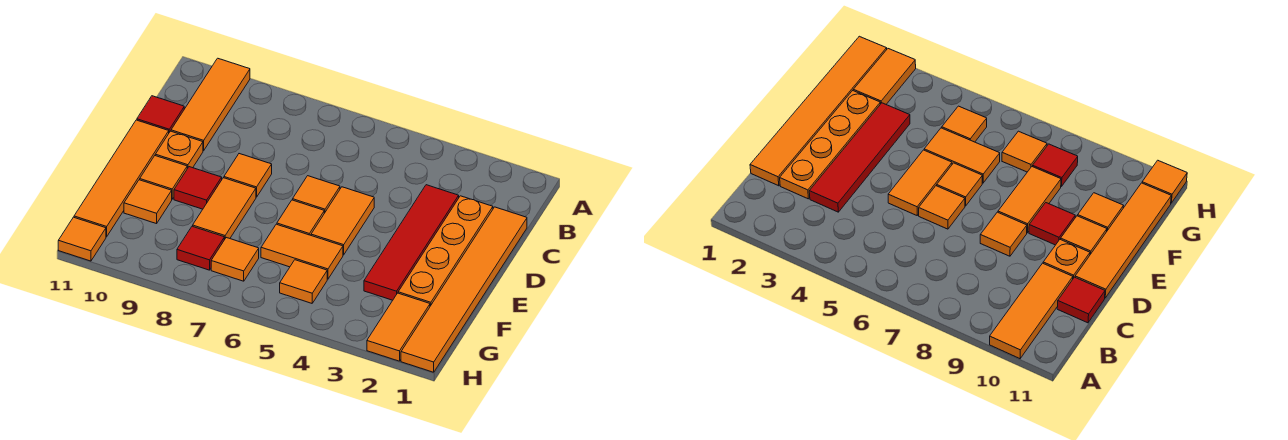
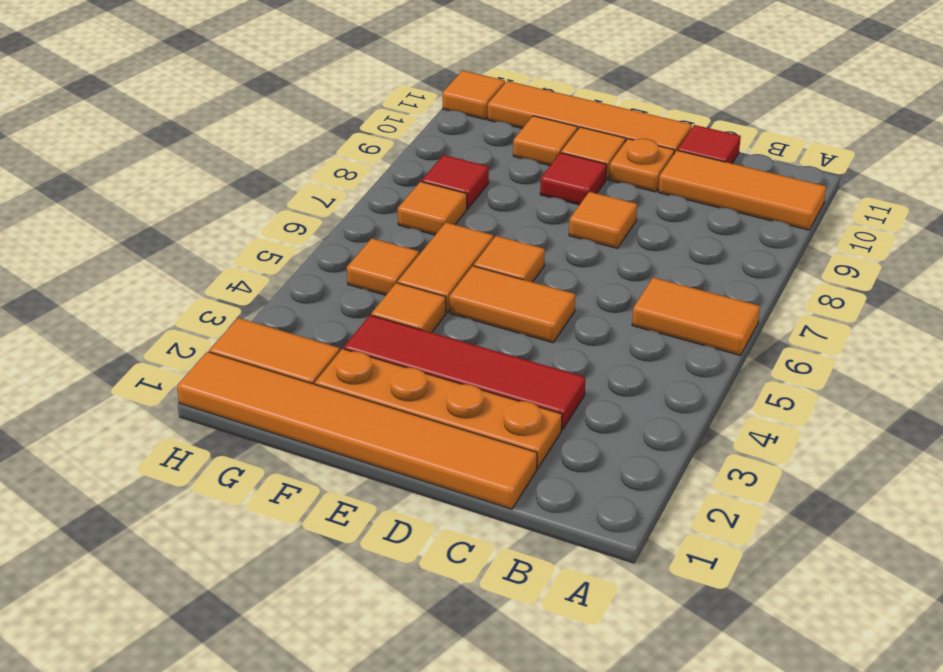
orange 1x1 tile [293,176,340,213] -> orange 1x1 tile moved to [371,283,446,333]
orange 1x2 tile [193,178,256,240] -> orange 1x2 tile moved to [632,278,760,355]

